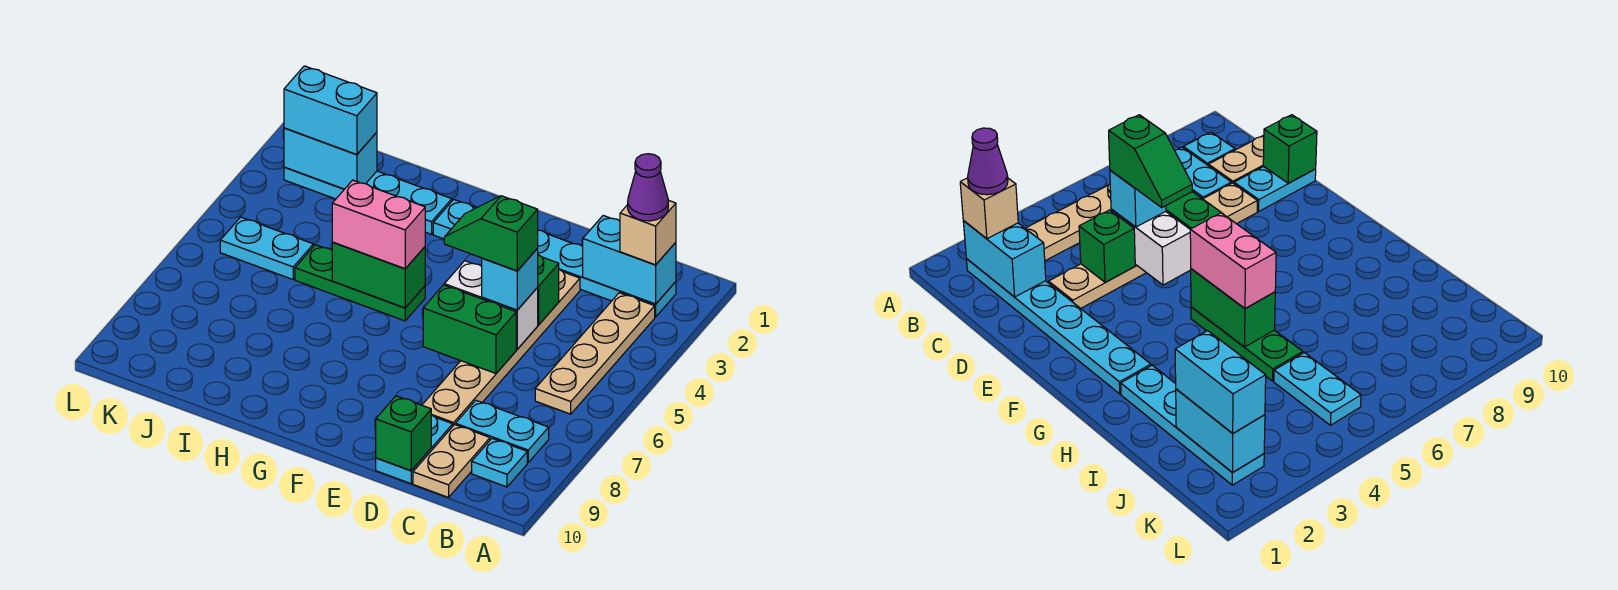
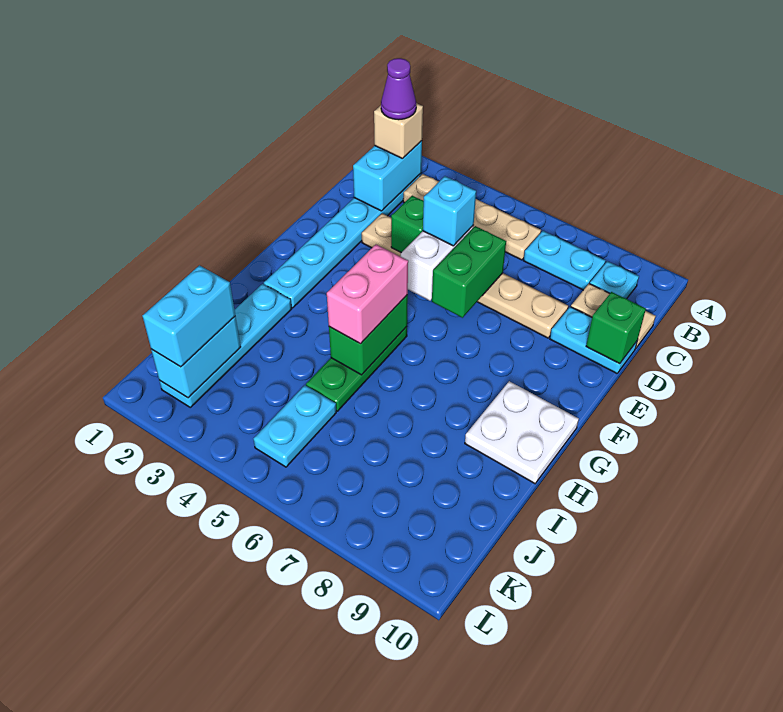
cyan 1x2 plate [455,400,549,463] -> cyan 1x2 plate turned to [524,231,606,290]
green 1x2 slope [444,196,538,271] -> none
none -> white 2x2 plate [465,381,579,483]

